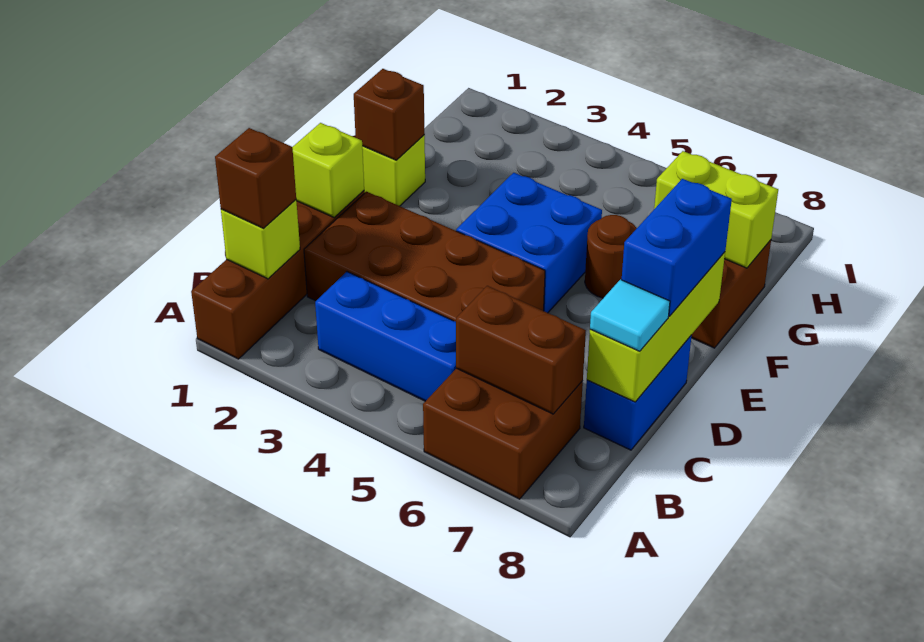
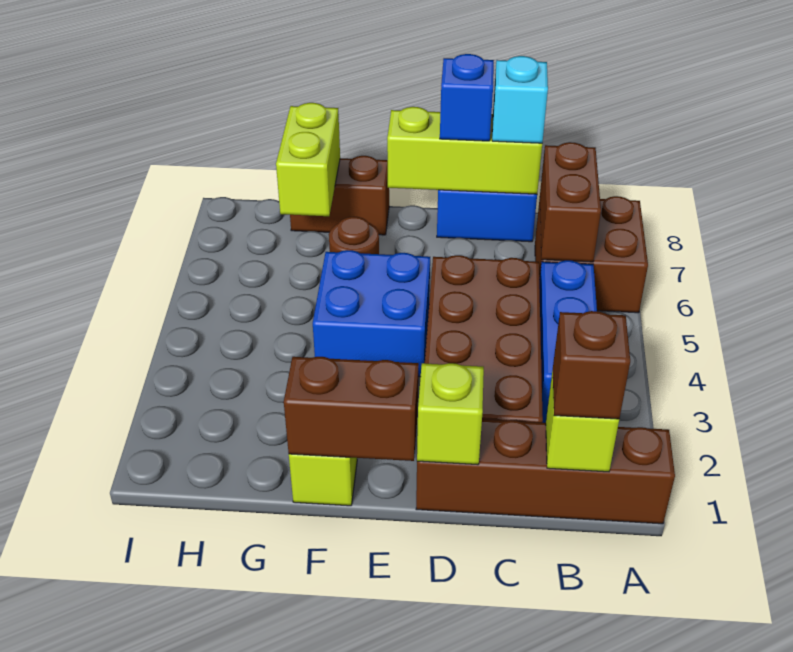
cyan 1x1 tile [590,279,670,351] -> cyan 1x1 brick [492,56,548,143]
blue 1x2 brick [622,179,732,316] -> blue 1x1 brick [440,54,494,141]
brown 1x1 brick [354,69,425,160] -> brown 1x2 brick [284,357,419,461]

